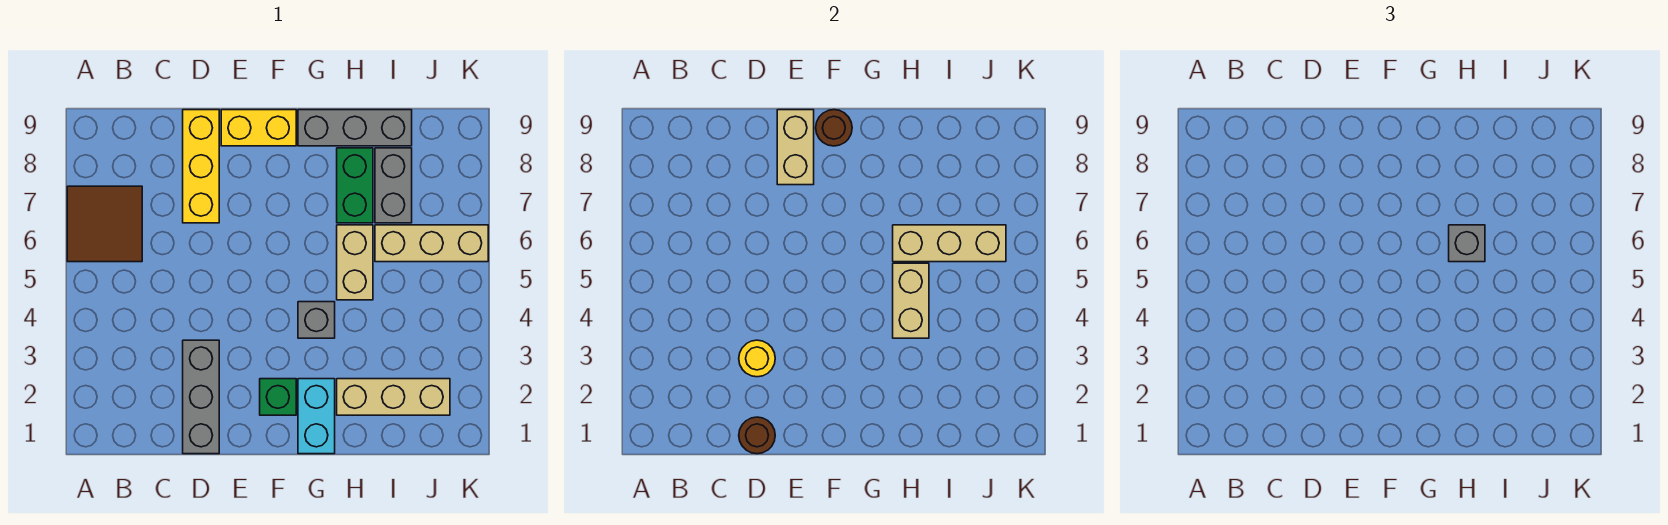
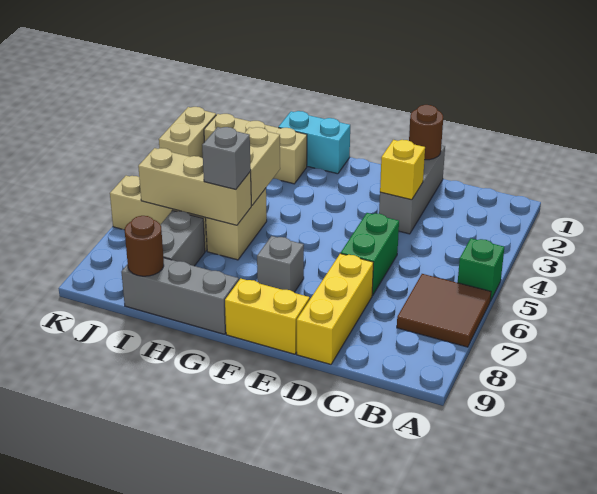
yellow 1x1 round brick [739,340,775,377] -> yellow 1x1 brick [380,140,425,200]
tan 1x2 brick [777,110,814,185] -> tan 1x2 brick moved to [159,107,216,158]
green 1x1 brick [260,379,296,415] -> green 1x1 brick moved to [458,238,504,301]
brown 1x1 round brick [816,110,852,146] -> brown 1x1 round brick moved to [125,216,164,276]
cyan 1x2 brick [298,379,335,454] -> cyan 1x2 brick turned to [278,111,350,174]
grey 1x1 brick [298,302,335,338] -> grey 1x1 brick moved to [257,236,304,292]
green 1x2 brick [337,148,373,223] -> green 1x2 brick moved to [341,213,399,296]

